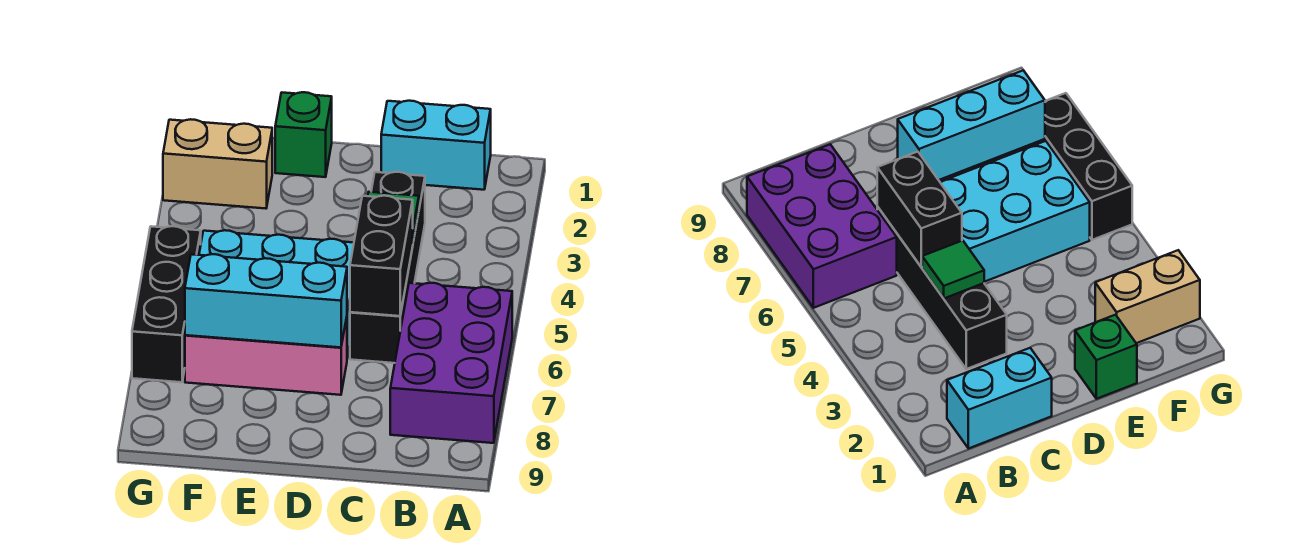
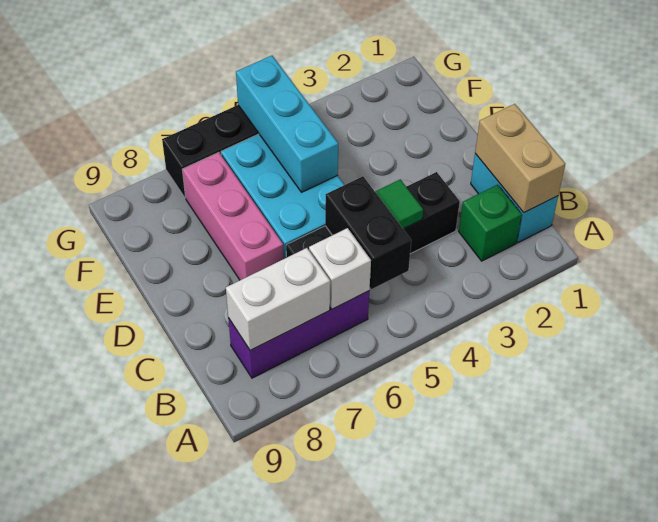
purple 2x3 brick [390,283,512,443] -> purple 1x3 brick [228,291,369,378]
none -> white 1x1 brick [309,228,371,309]
none -> white 1x2 brick [226,248,330,350]
black 1x2 brick [350,196,413,316] -> black 1x2 brick turned to [325,176,411,289]
cyan 1x3 brick [185,254,347,348] -> cyan 1x3 brick moved to [236,56,338,192]
green 1x1 brick [275,92,332,177] -> green 1x1 brick moved to [459,185,522,261]
tan 1x2 brick [163,119,272,209] -> tan 1x2 brick moved to [475,104,565,213]

